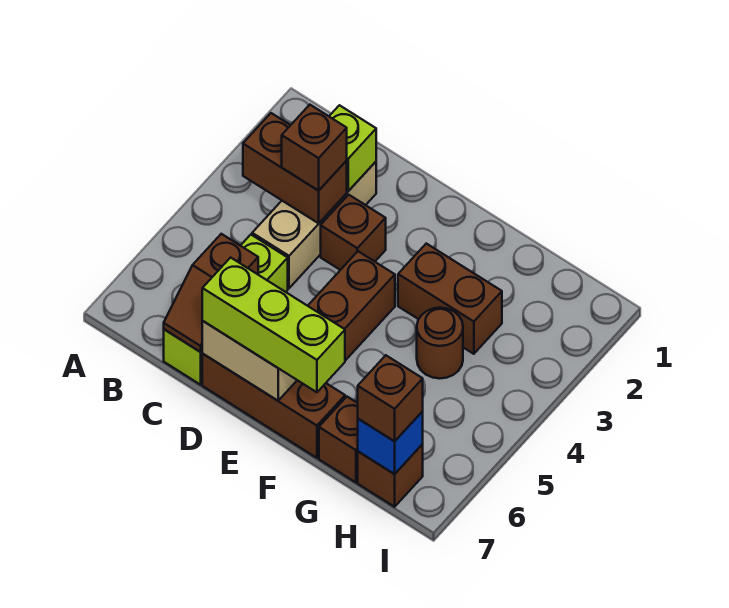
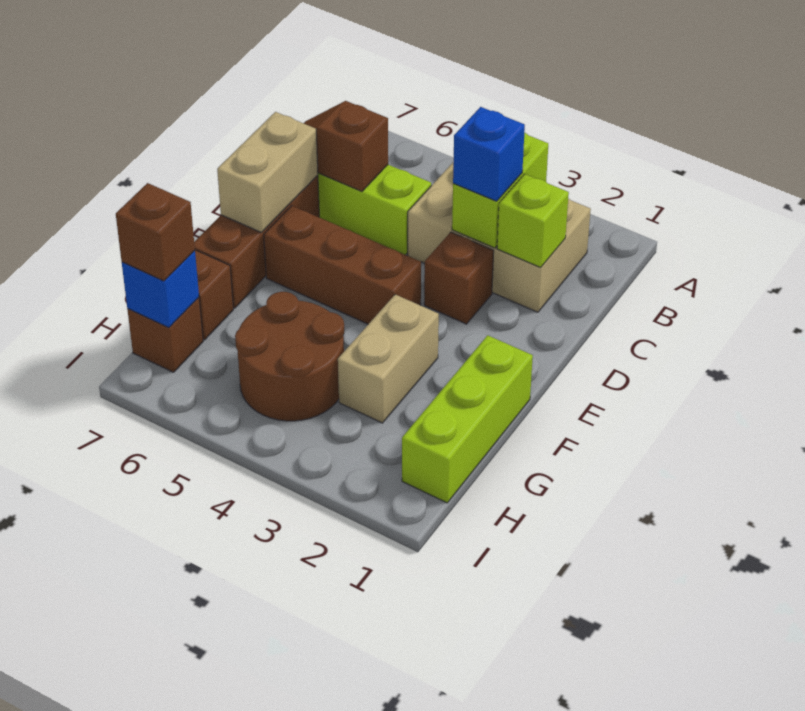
brown 1x2 brick [243,113,347,223] -> lime 1x2 brick [452,132,548,248]
tan 1x3 brick [252,162,376,288] -> tan 2x3 brick [408,162,591,312]
brown 1x1 brick [282,105,347,191] -> blue 1x1 brick [453,107,525,201]
lime 1x3 brick [202,258,345,392] -> lime 1x3 brick moved to [402,335,533,503]
brown 1x2 brick [398,244,502,354] -> tan 1x2 brick [338,294,439,423]
brown 1x1 round brick [417,308,463,379] -> brown 2x2 round brick [235,292,344,421]

